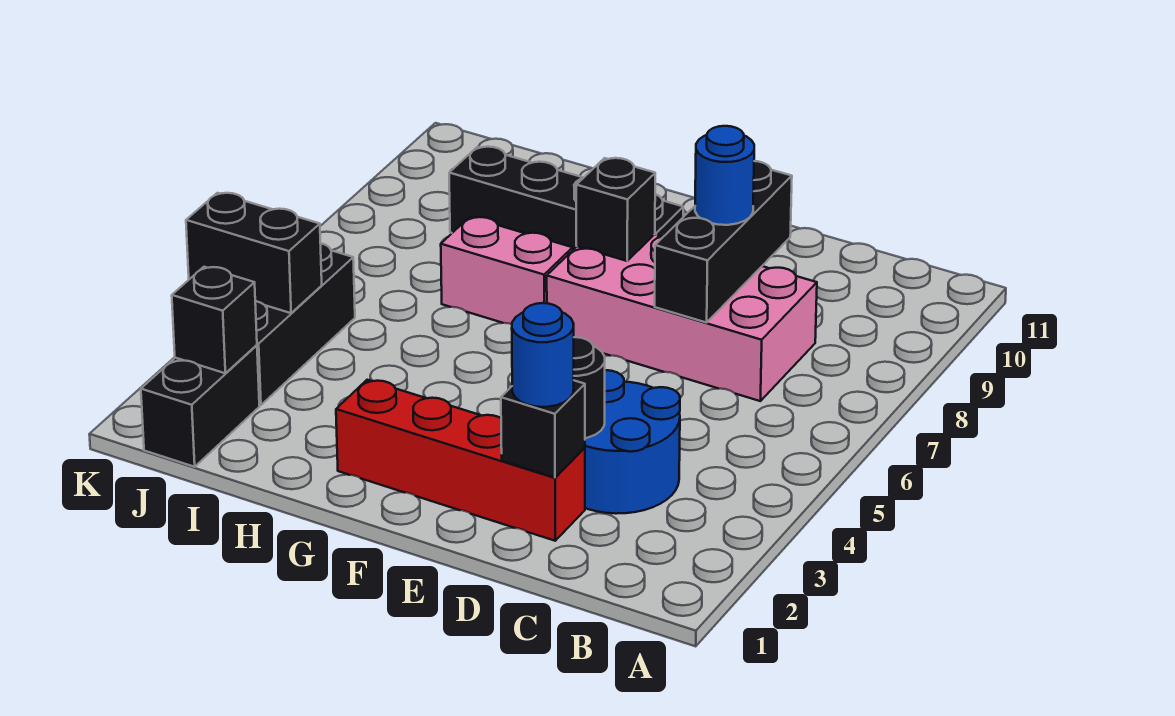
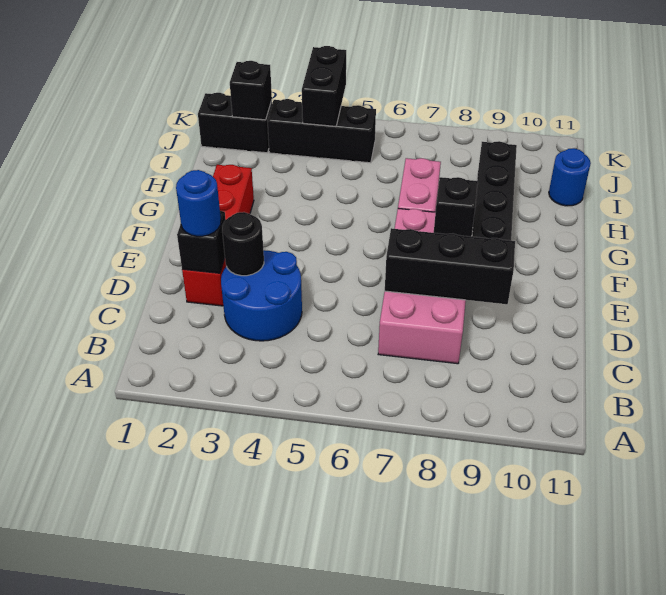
blue 1x1 round brick [695,126,754,225] -> blue 1x1 round brick moved to [549,148,591,206]

